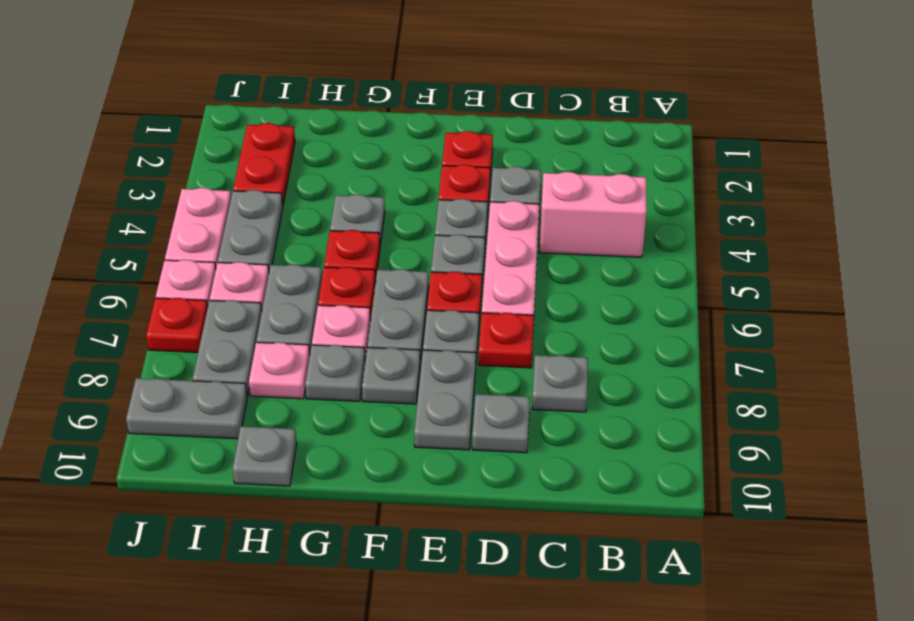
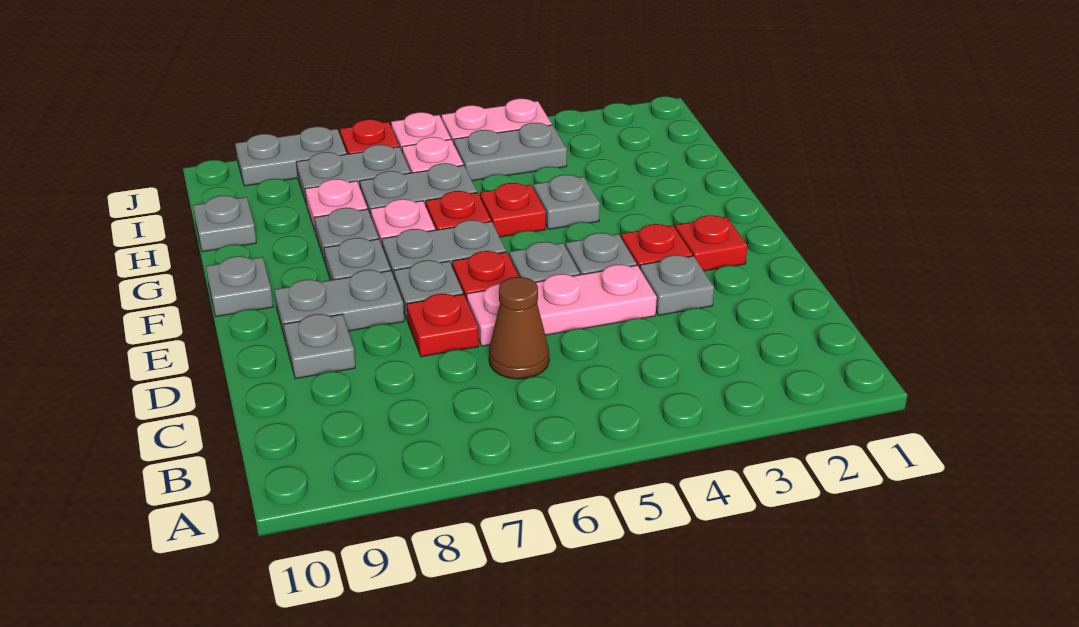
pink 1x2 brick [540,172,647,257] -> none
none -> brown 1x1 cone [489,277,549,379]
grey 1x1 plate [532,355,588,412] -> grey 1x1 plate moved to [206,256,273,317]
red 1x2 plate [233,123,295,204] -> none
grey 1x2 plate [126,378,247,439] -> grey 1x2 plate turned to [235,127,347,186]

